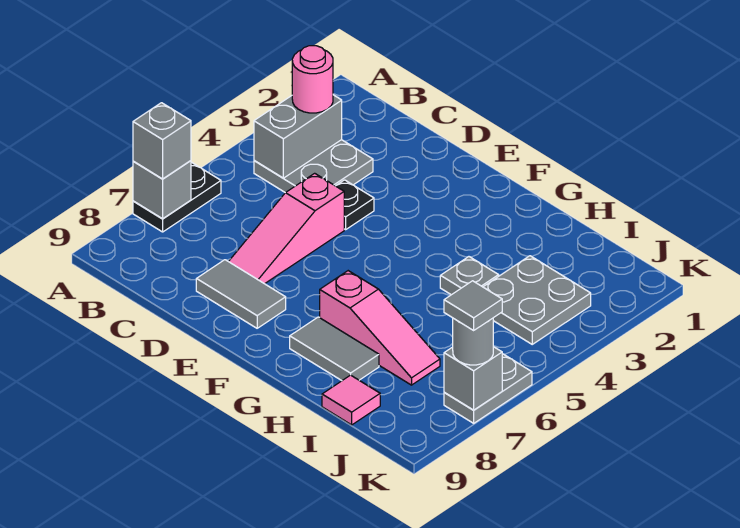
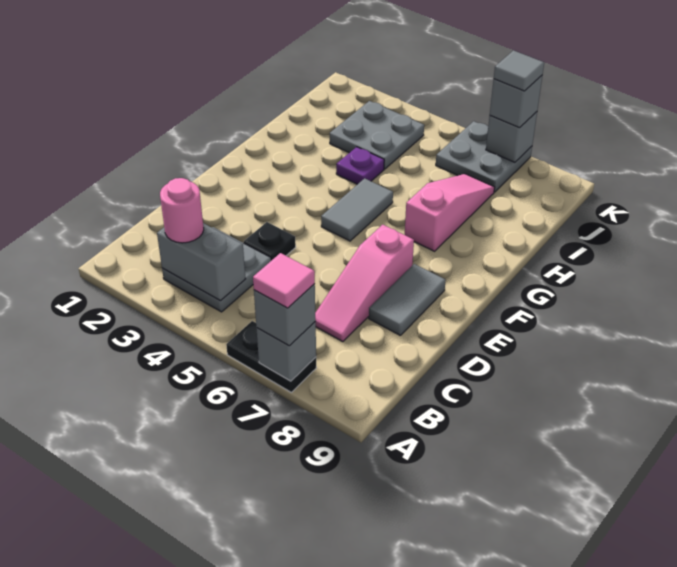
pink 1x3 slope [229,173,344,284] -> pink 1x3 slope turned to [315,225,414,342]
grey 1x2 tile [290,317,379,381] -> grey 1x2 tile moved to [321,178,393,241]
grey 1x1 plate [440,257,499,295] -> purple 1x1 plate [336,147,384,184]
pink 1x1 tile [322,375,380,425] -> pink 1x1 tile moved to [253,253,315,308]
grey 1x2 plate [444,354,532,423] -> grey 2x2 plate [436,121,532,192]
grey 1x1 round brick [453,318,493,365] -> grey 1x1 brick [490,76,542,128]

